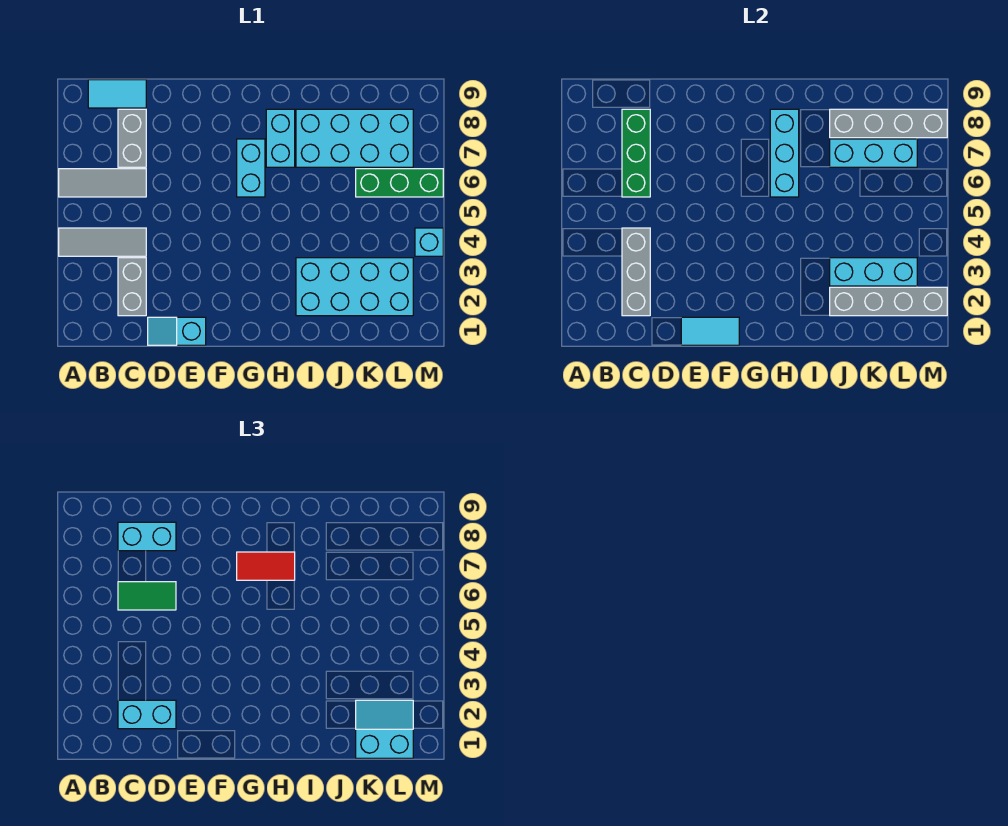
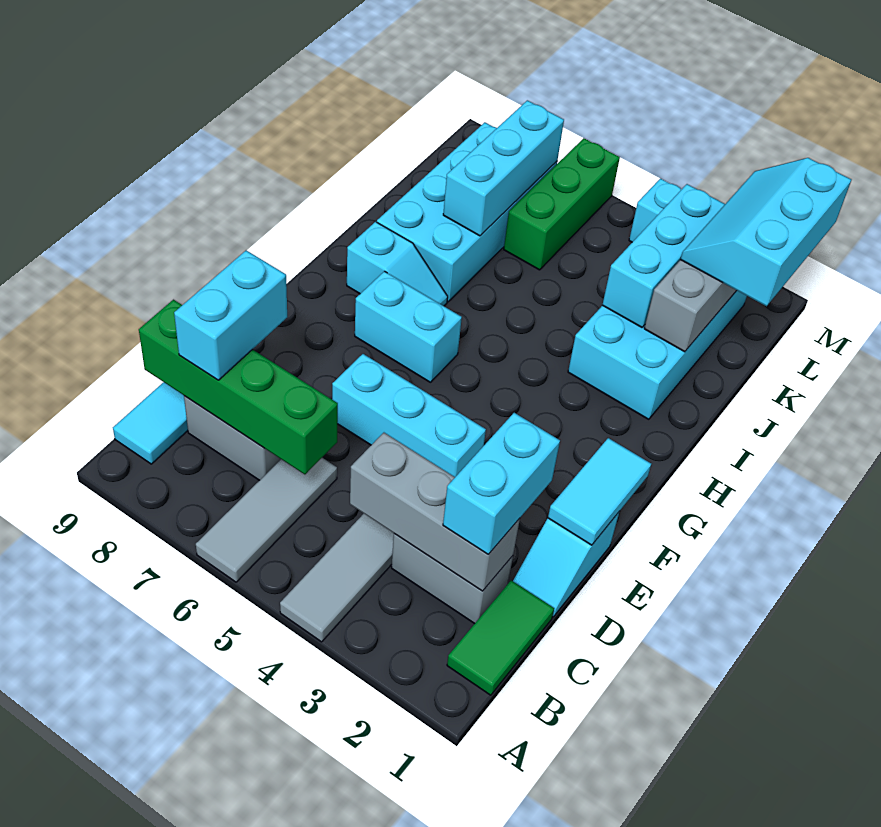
green 1x3 brick [622,109,650,197] -> green 1x4 brick [139,300,338,474]
green 1x2 tile [118,582,176,610] -> green 1x2 tile moved to [447,580,554,695]
red 1x2 tile [237,552,295,580] -> none
cyan 1x3 brick [770,109,799,197] -> cyan 1x3 brick moved to [332,354,486,477]
cyan 1x2 brick [266,109,295,167] -> cyan 1x2 slope [347,222,448,306]
grey 1x4 brick [830,109,947,138] -> none
cyan 2x2 slope [356,700,413,758] -> cyan 2x3 slope [680,158,851,306]

